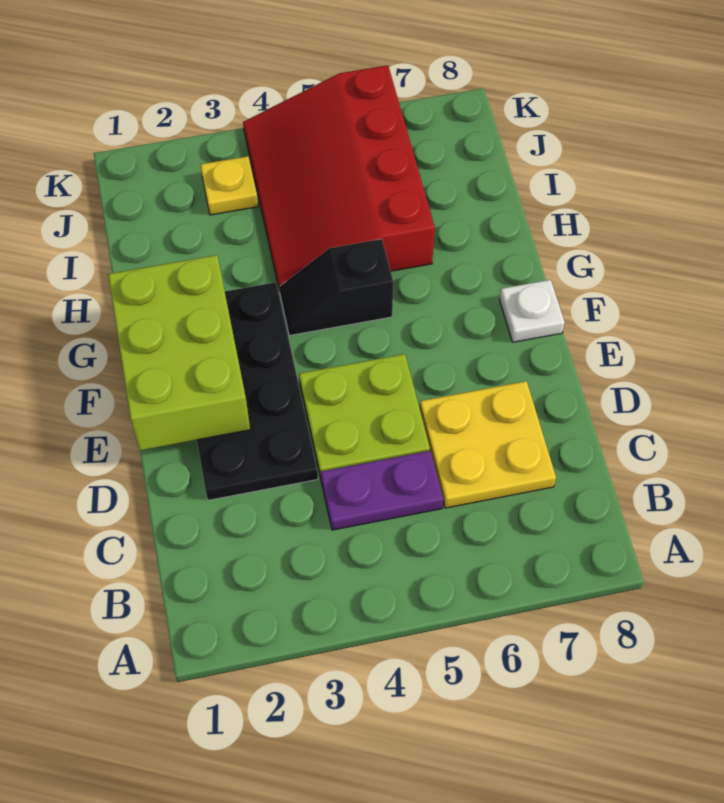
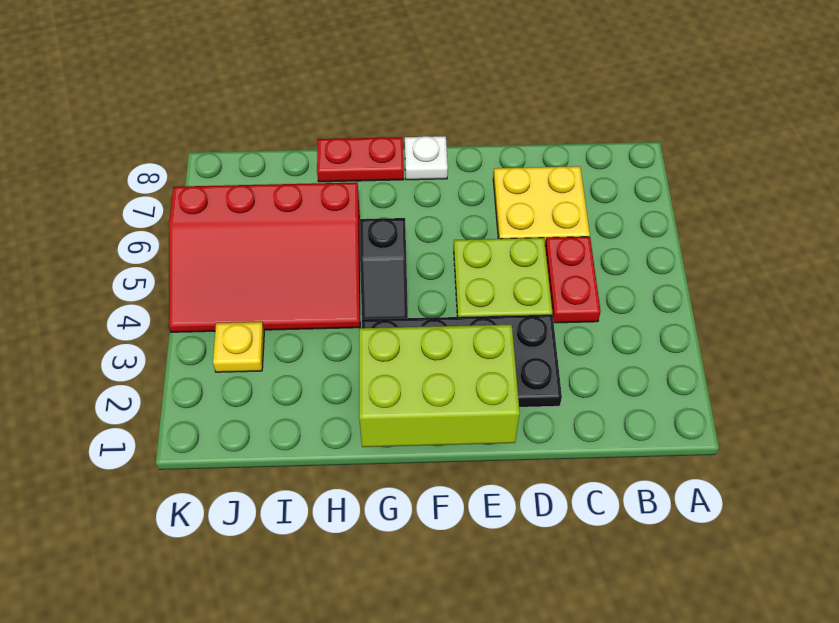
purple 1x2 plate [321,451,443,530] -> red 1x2 plate [545,237,601,323]
none -> red 1x2 plate [317,137,404,182]

